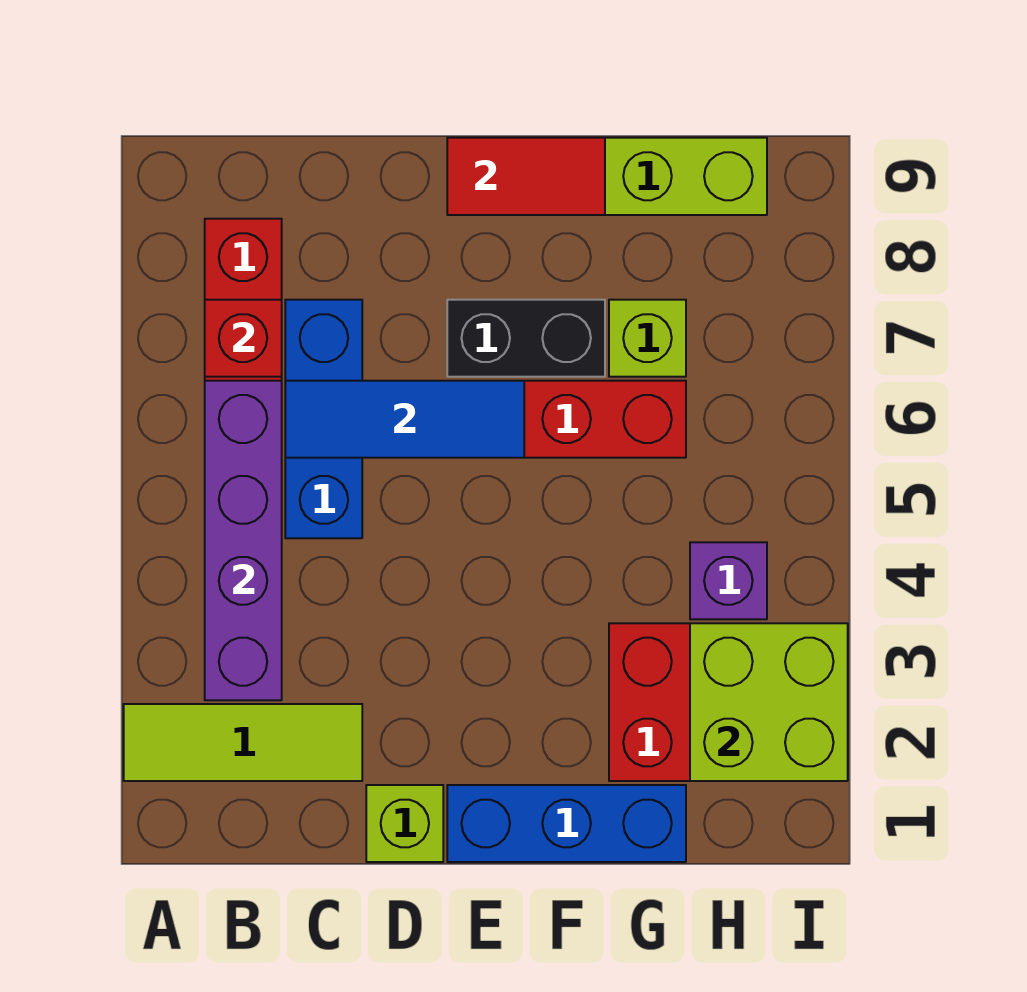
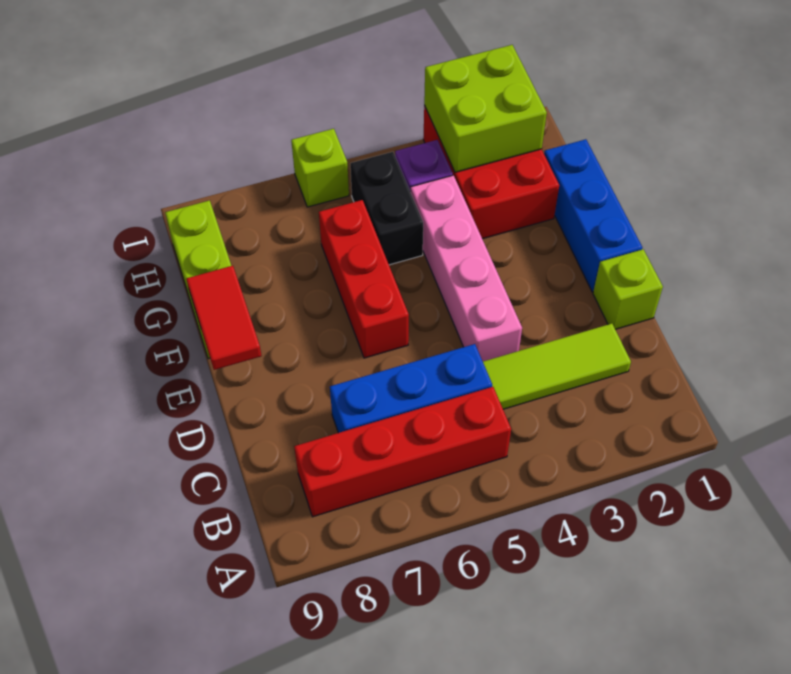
lime 1x3 tile [124,704,362,781] -> lime 1x3 tile turned to [483,324,631,409]
purple 1x4 brick [205,381,282,700] -> none
red 1x1 brick [205,300,282,377] -> none
blue 1x3 tile [285,381,524,458] -> none
none -> pink 1x4 brick [410,175,522,361]
black 1x2 brick [447,300,605,377] -> black 1x2 brick moved to [350,152,423,265]
lime 1x1 brick [609,300,686,377] -> lime 1x1 brick moved to [291,129,349,207]

